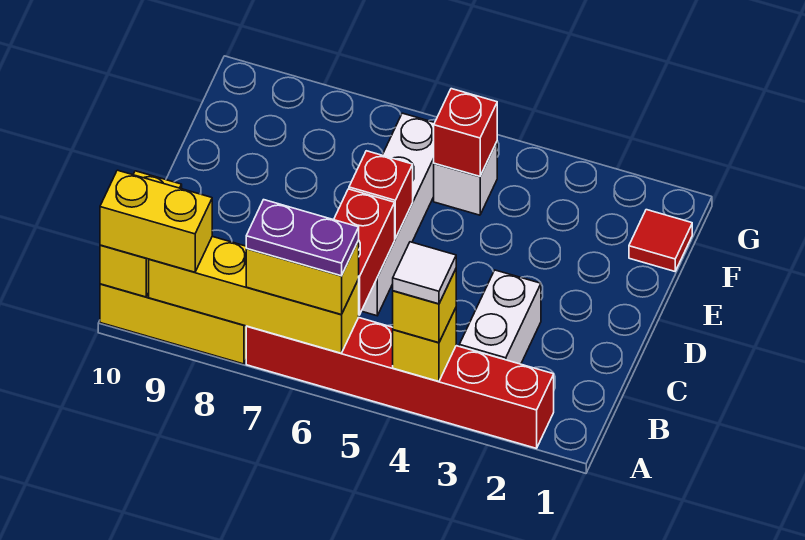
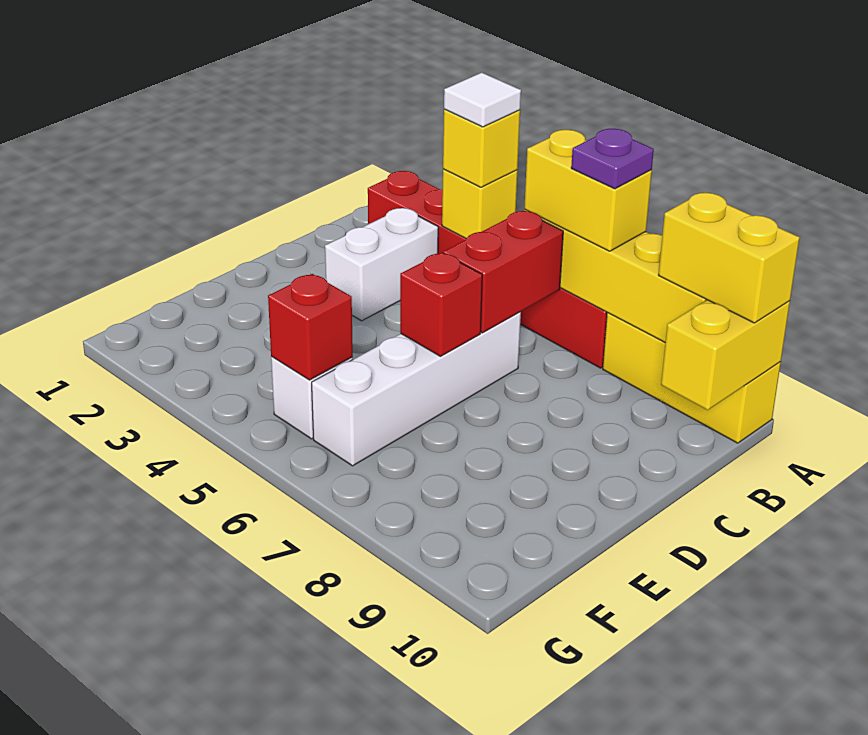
purple 1x2 plate [246,200,359,276] -> purple 1x1 plate [571,129,654,189]
red 1x1 tile [629,210,692,271] -> none

